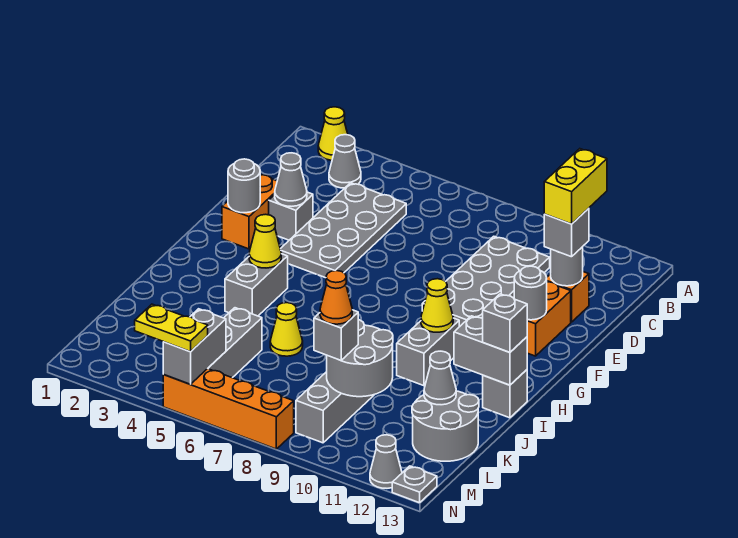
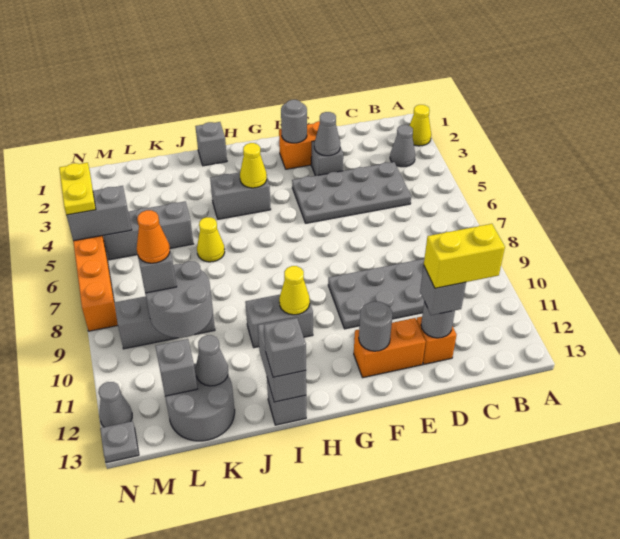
none -> grey 1x1 brick [195,122,227,166]
none -> grey 1x1 brick [155,339,197,396]

